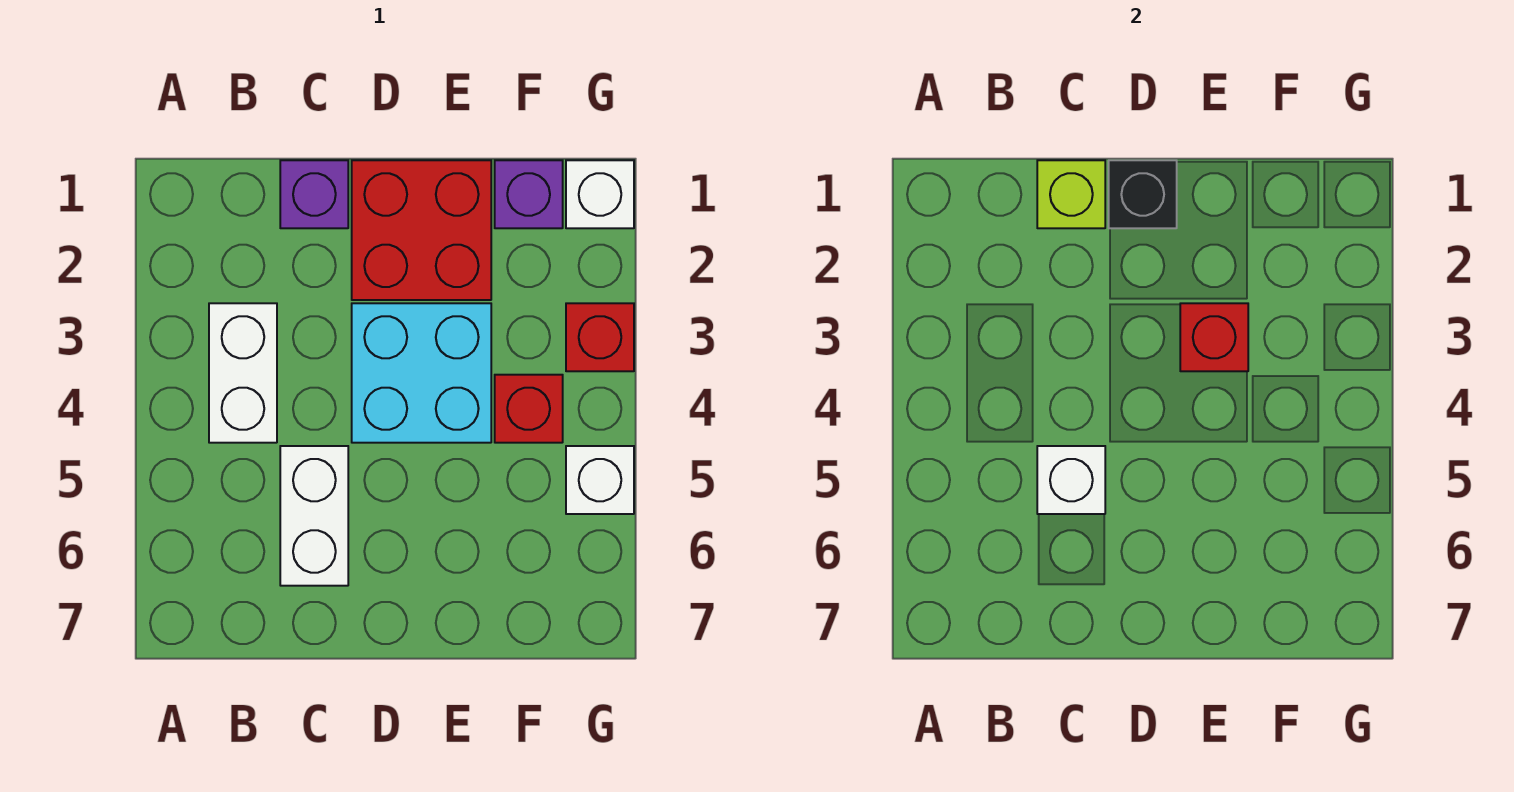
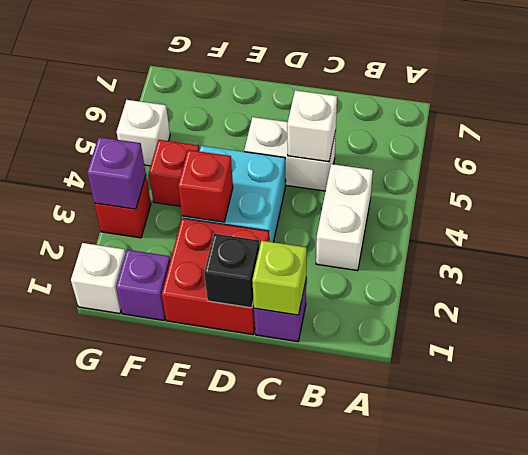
white 1x2 brick [280,446,348,586] -> white 1x2 brick turned to [244,117,336,191]
none -> purple 1x1 brick [87,137,146,209]

